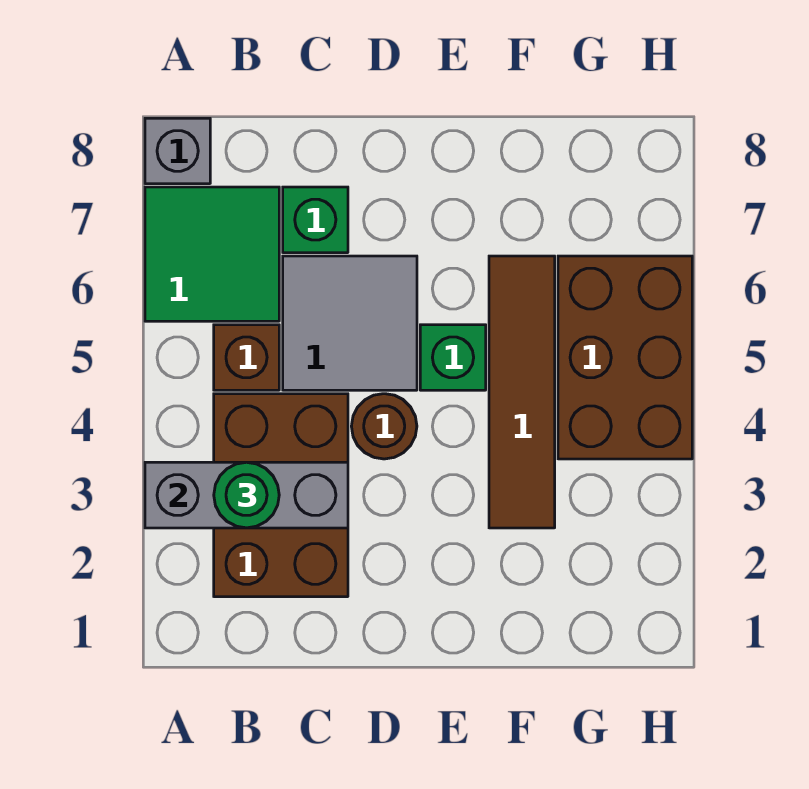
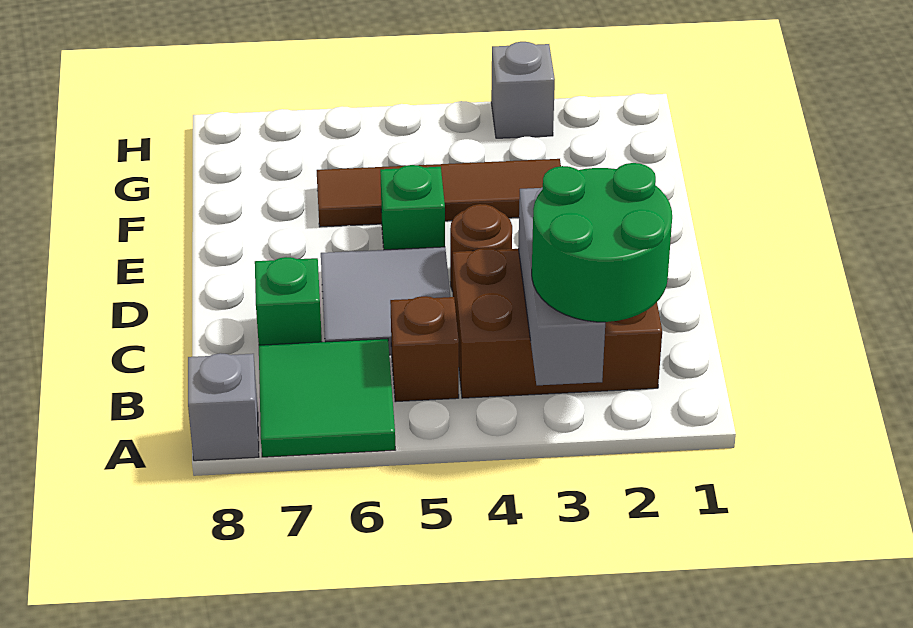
green 1x1 round brick [214,462,279,528] -> green 2x2 round brick [532,163,672,322]
brown 2x3 brick [558,256,692,459] -> none
none -> grey 1x1 brick [491,42,555,138]

